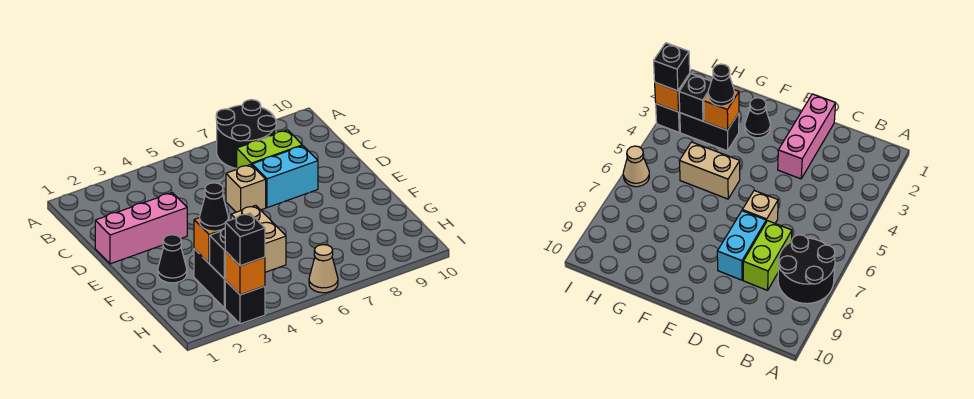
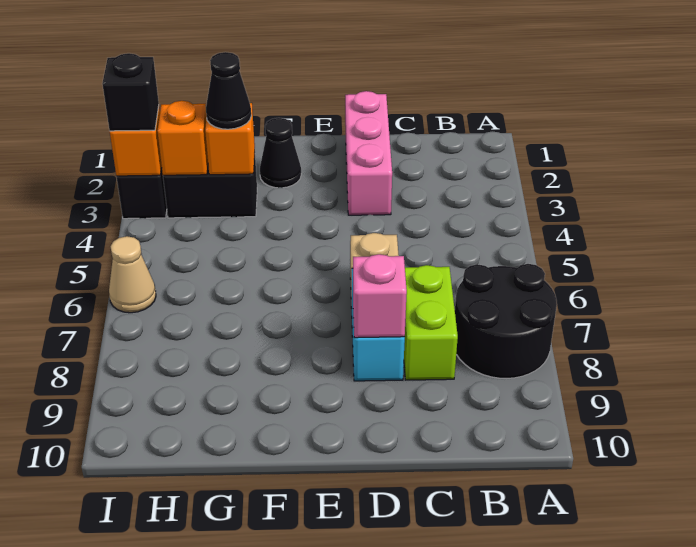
none -> pink 1x1 brick [353,254,407,338]
tan 1x2 brick [231,205,286,272] -> none
black 1x1 brick [210,229,225,279] -> orange 1x1 brick [157,101,208,175]

